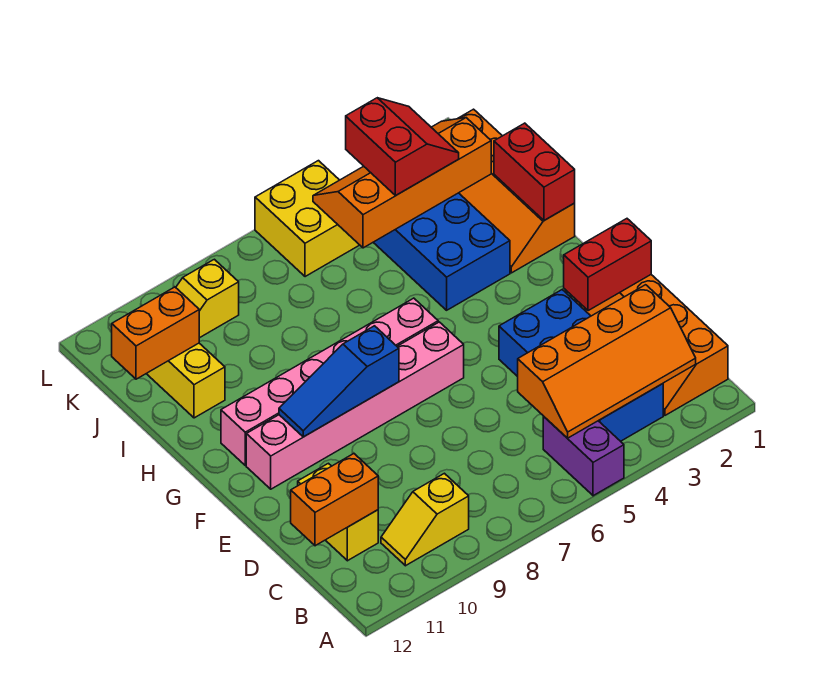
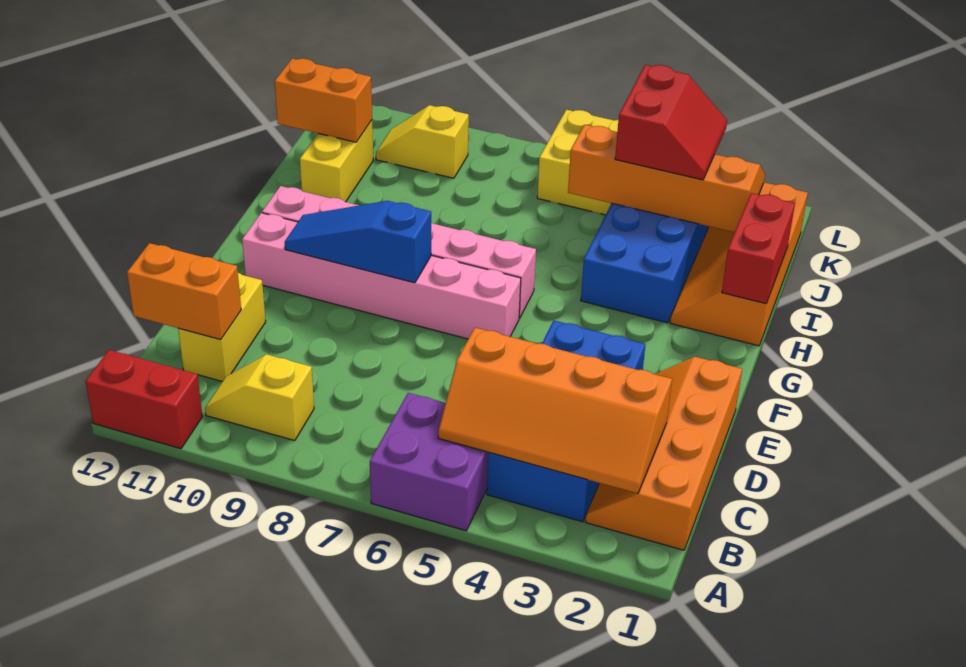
purple 1x2 brick [543,416,624,496] -> purple 2x2 brick [370,393,488,531]
red 1x2 brick [564,219,651,311] -> red 1x2 brick moved to [86,350,203,449]

